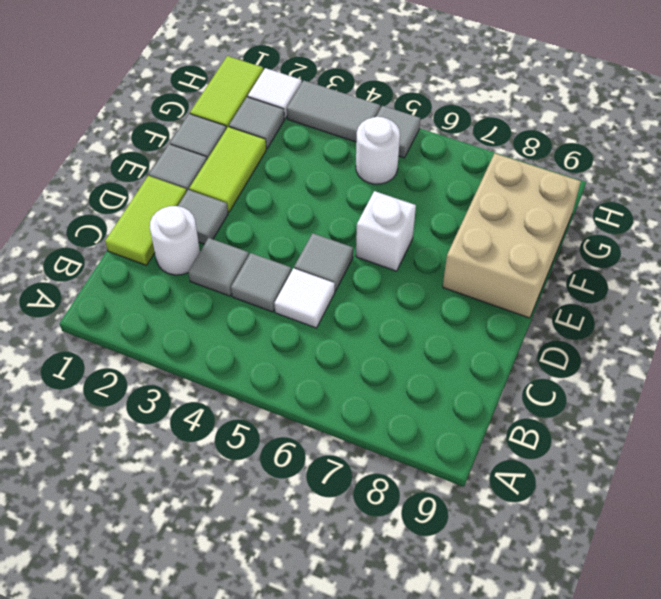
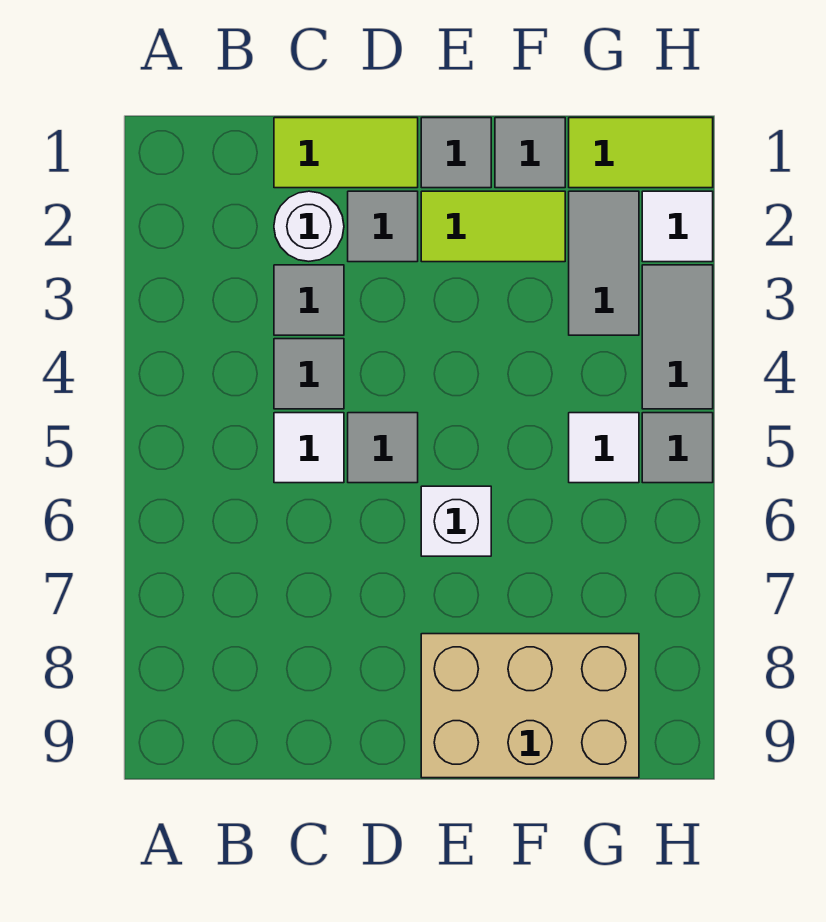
grey 1x1 tile [229,97,284,149] -> grey 1x2 tile [569,191,639,335]
white 1x1 round brick [356,117,400,184] -> white 1x1 tile [569,413,639,483]

